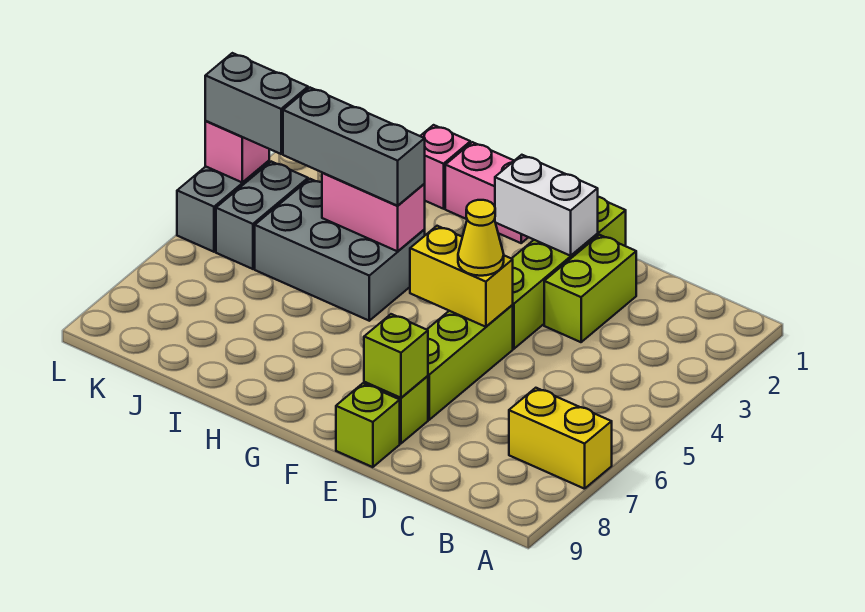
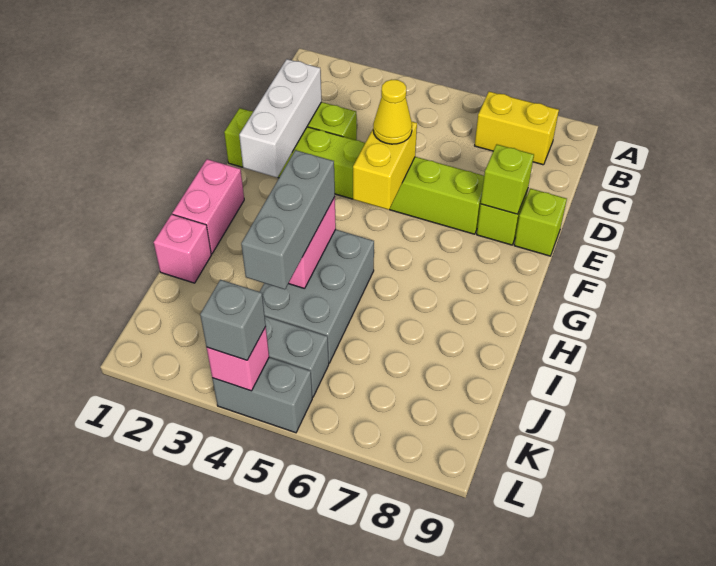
yellow 1x2 brick [509,388,612,489] -> yellow 1x2 brick turned to [475,92,559,165]
white 1x2 brick [495,155,598,256] -> white 1x3 brick [239,59,322,177]
grey 1x2 brick [205,53,308,154] -> grey 1x1 brick [200,280,266,360]

